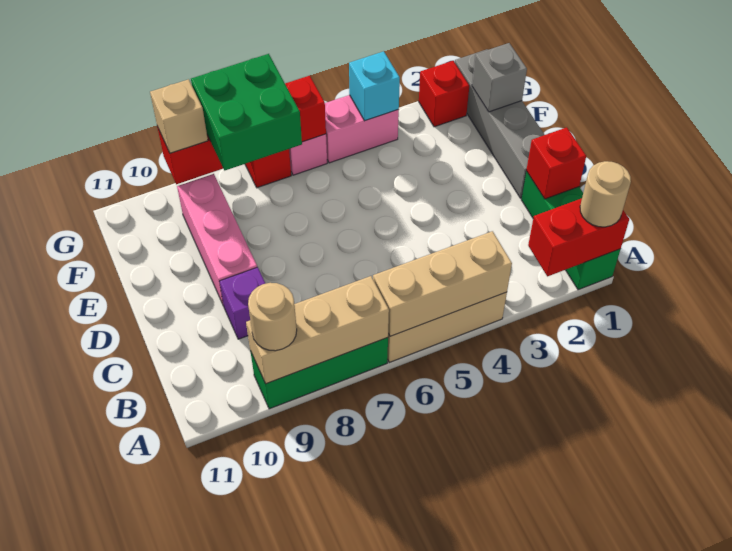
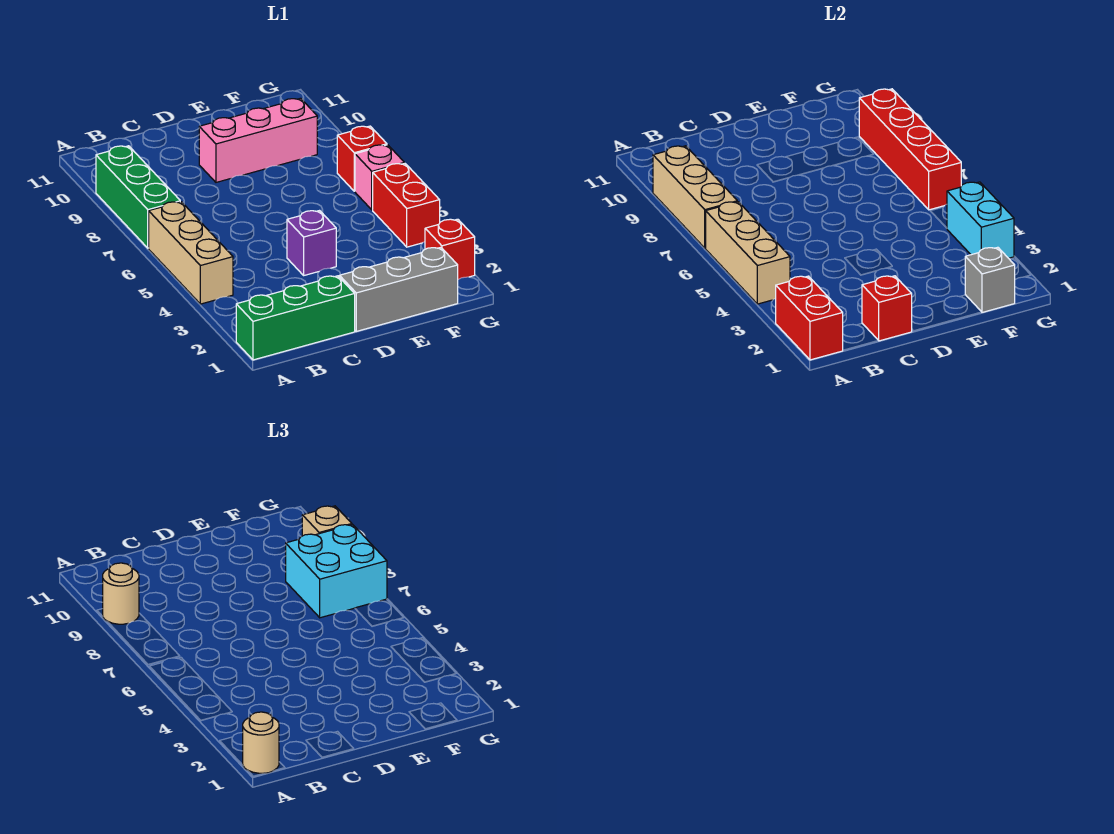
purple 1x1 brick [219,267,266,339] -> purple 1x1 brick moved to [287,211,336,275]
grey 1x4 brick [455,49,544,198] -> grey 1x3 brick [339,247,458,331]
green 2x2 brick [191,54,302,170] -> cyan 2x2 brick [286,525,387,618]
pink 1x2 brick [325,95,399,163] -> red 1x2 brick [373,163,440,247]
cyan 1x1 brick [349,51,400,121] -> cyan 1x2 brick [947,182,1014,258]

